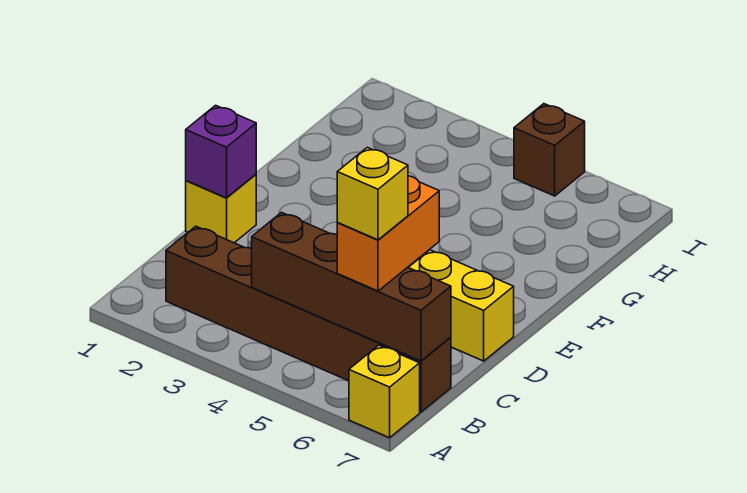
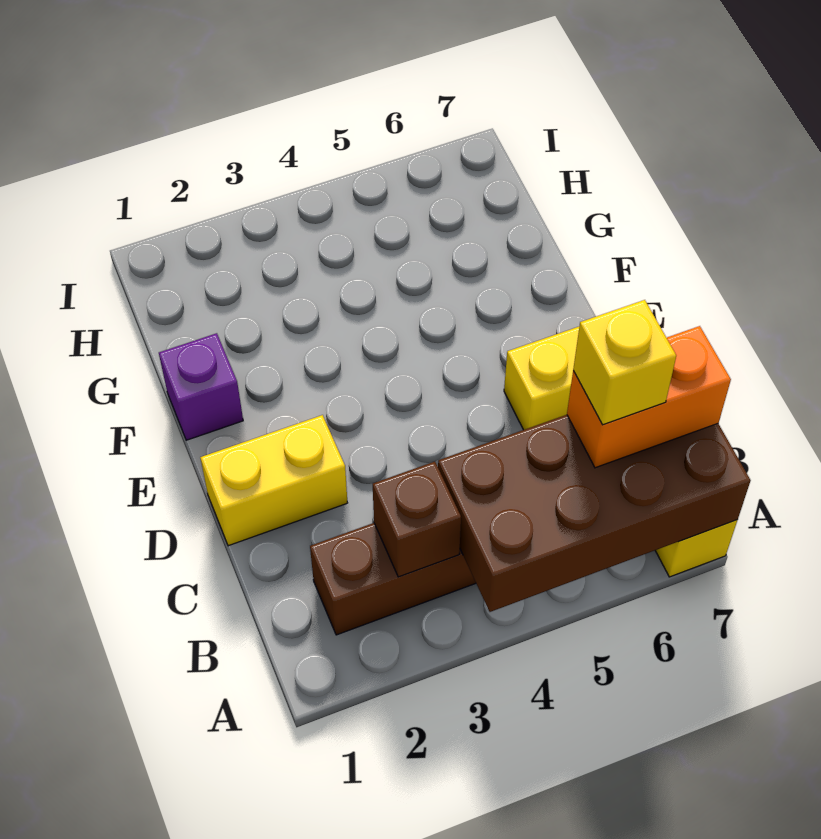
brown 1x4 brick [252,213,451,361] -> brown 2x4 brick [438,415,751,612]
orange 1x2 brick [337,176,439,291] -> orange 1x2 brick turned to [567,326,731,468]
yellow 1x1 brick [186,174,256,243] -> yellow 1x2 brick [200,415,347,546]
purple 1x1 brick [186,105,256,198] -> purple 1x1 brick moved to [159,333,243,440]
brown 1x1 brick [514,104,585,196] -> brown 1x1 brick moved to [373,462,461,577]

